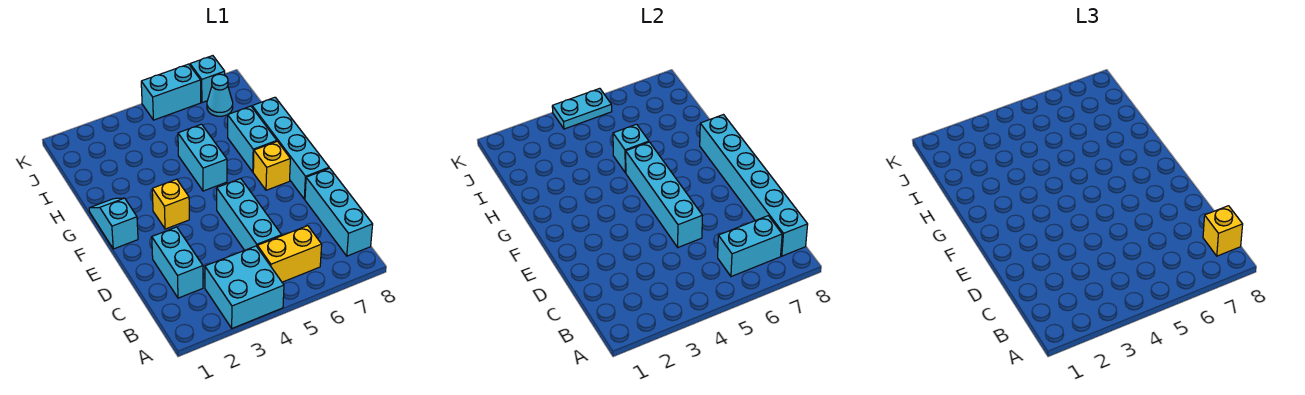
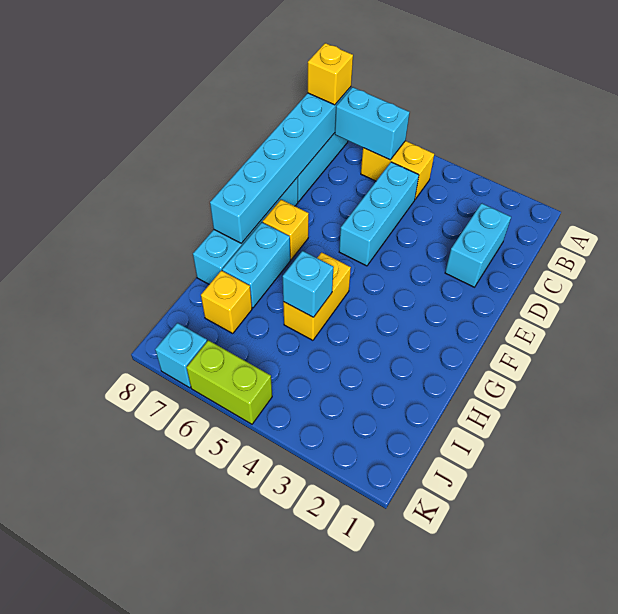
cyan 2x2 brick [205,246,284,328] -> none
cyan 1x4 brick [626,142,702,247] -> none
cyan 1x2 slope [89,198,138,249] -> none
yellow 1x1 brick [152,179,189,229] -> yellow 1x1 brick moved to [201,271,252,333]
cyan 1x2 brick [178,124,227,191] -> yellow 1x2 brick [283,252,351,340]
cyan 1x1 cone [207,74,233,116] -> none
cyan 1x2 plate [552,88,612,129] -> none
cyan 1x2 brick [141,64,201,120] -> lime 1x2 brick [186,340,272,424]

